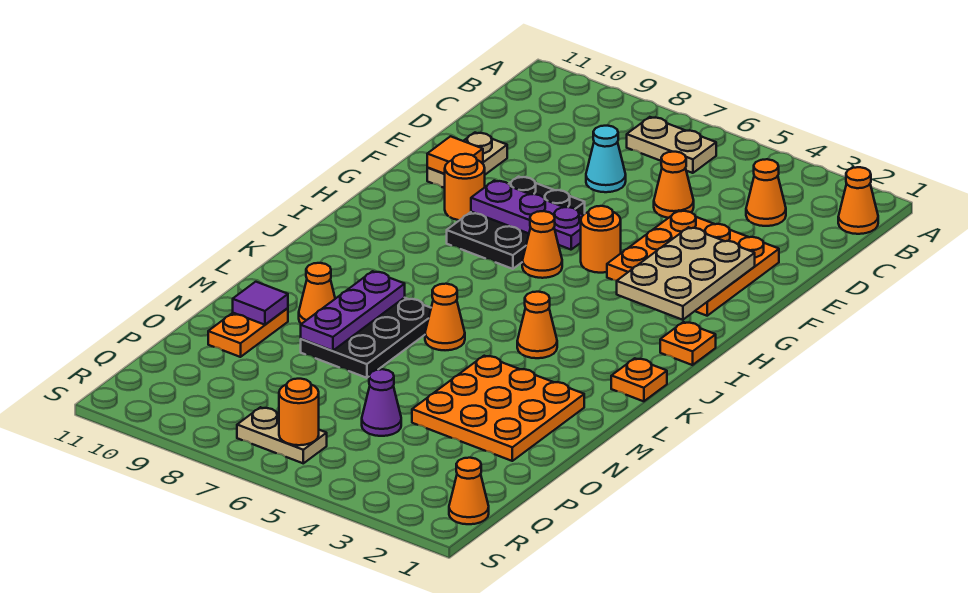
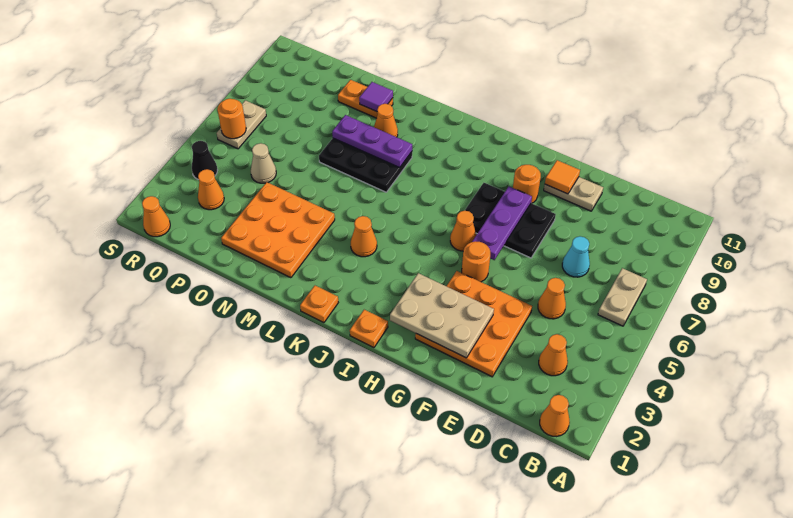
orange 1x1 cone [425,284,465,350] -> orange 1x1 cone moved to [198,169,224,210]
purple 1x1 cone [362,369,401,436] -> tan 1x1 cone [251,143,276,183]
none -> black 1x1 cone [192,141,218,180]

